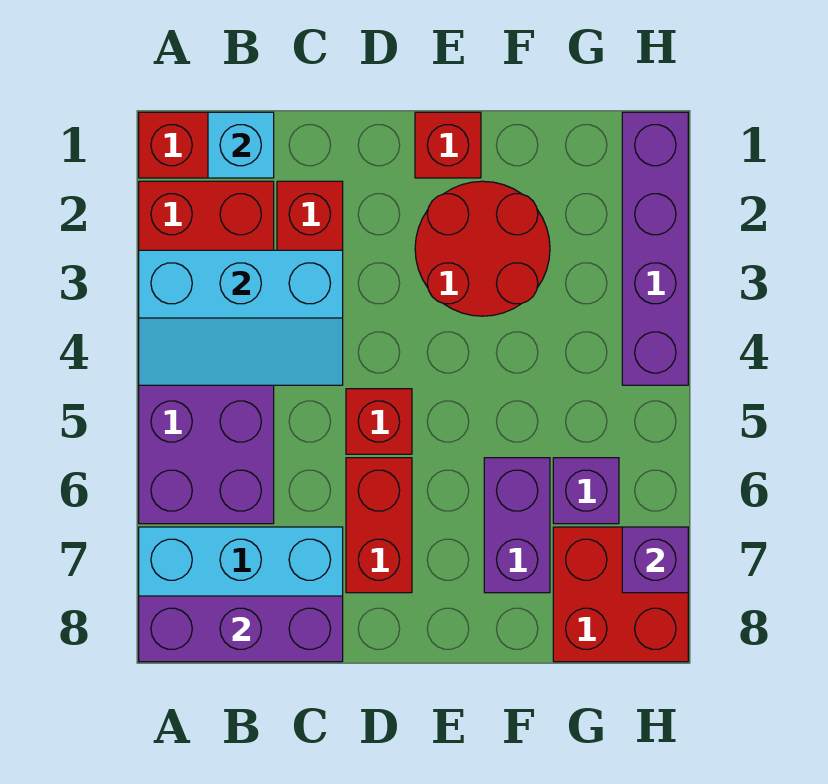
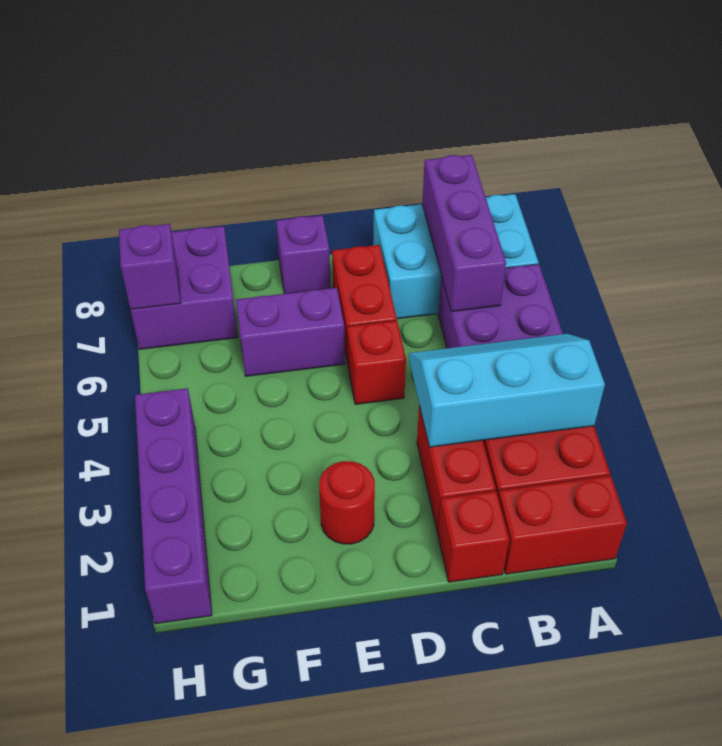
purple 1x3 brick [139,596,343,662] -> purple 1x3 brick turned to [422,155,506,312]
cyan 1x1 brick [208,112,274,178] -> none
red 1x1 brick [415,112,481,178] -> red 1x1 brick moved to [438,491,509,582]
red 2x2 round brick [415,181,550,316] -> red 1x1 round brick [319,461,375,544]
purple 1x2 brick [484,458,550,593] -> purple 1x2 brick turned to [236,288,345,376]
purple 1x1 brick [553,458,619,524] -> purple 1x1 brick moved to [276,215,331,294]
red 2x2 brick [553,527,688,662] -> purple 2x2 brick [131,226,238,349]

